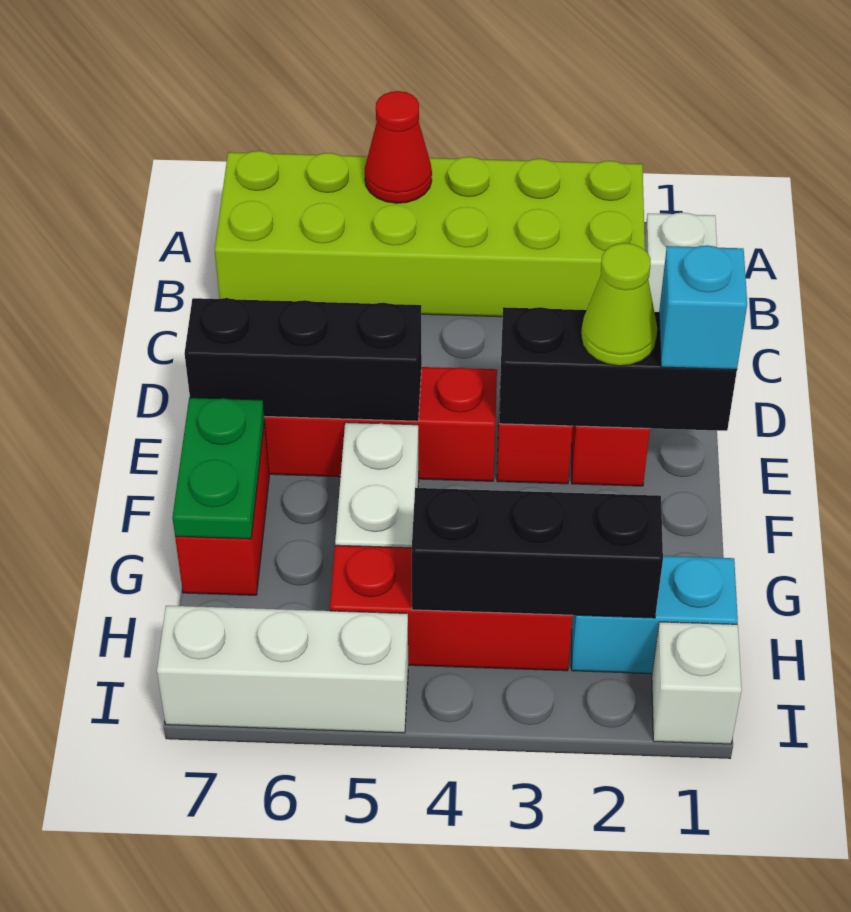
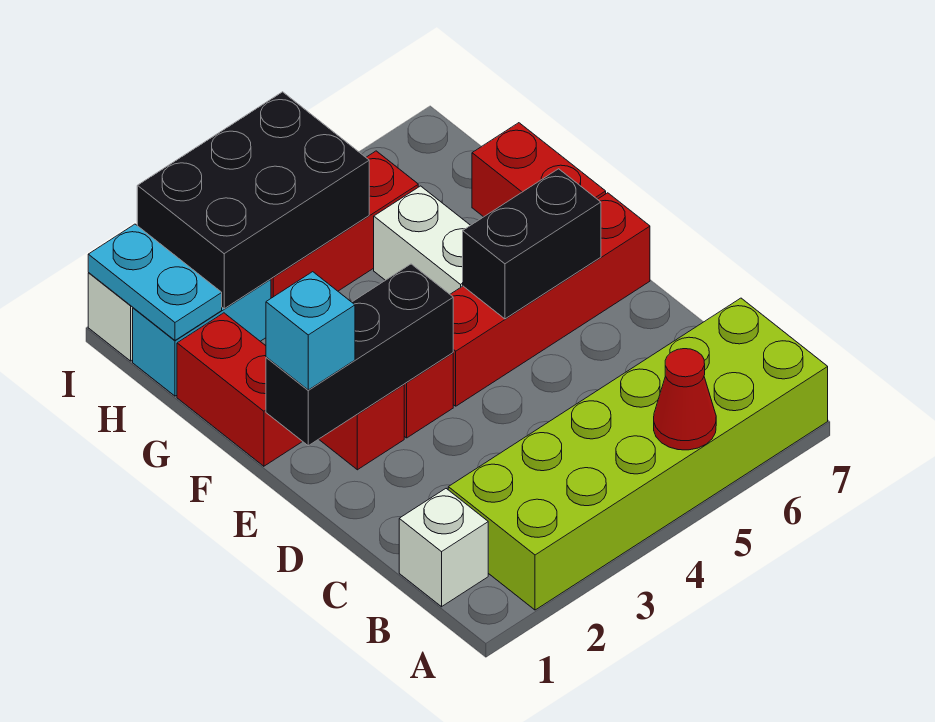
lime 1x1 cone [581,243,657,366] -> none
black 1x3 brick [185,298,422,421] -> black 1x2 brick [463,169,601,319]
none -> red 1x2 brick [177,313,303,466]
green 1x2 plate [172,398,264,539] -> none
none -> cyan 1x2 plate [88,224,222,340]
black 1x3 brick [412,488,663,618] -> black 2x3 brick [137,92,369,309]
white 1x3 brick [157,606,408,733] -> none

